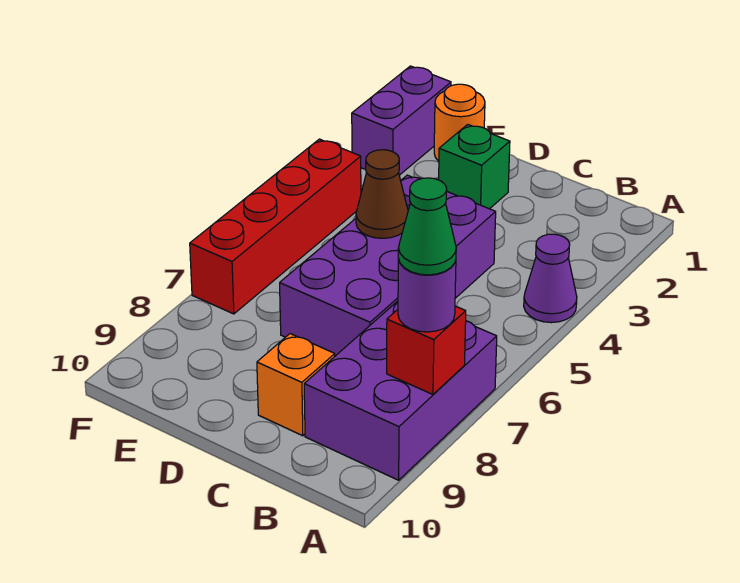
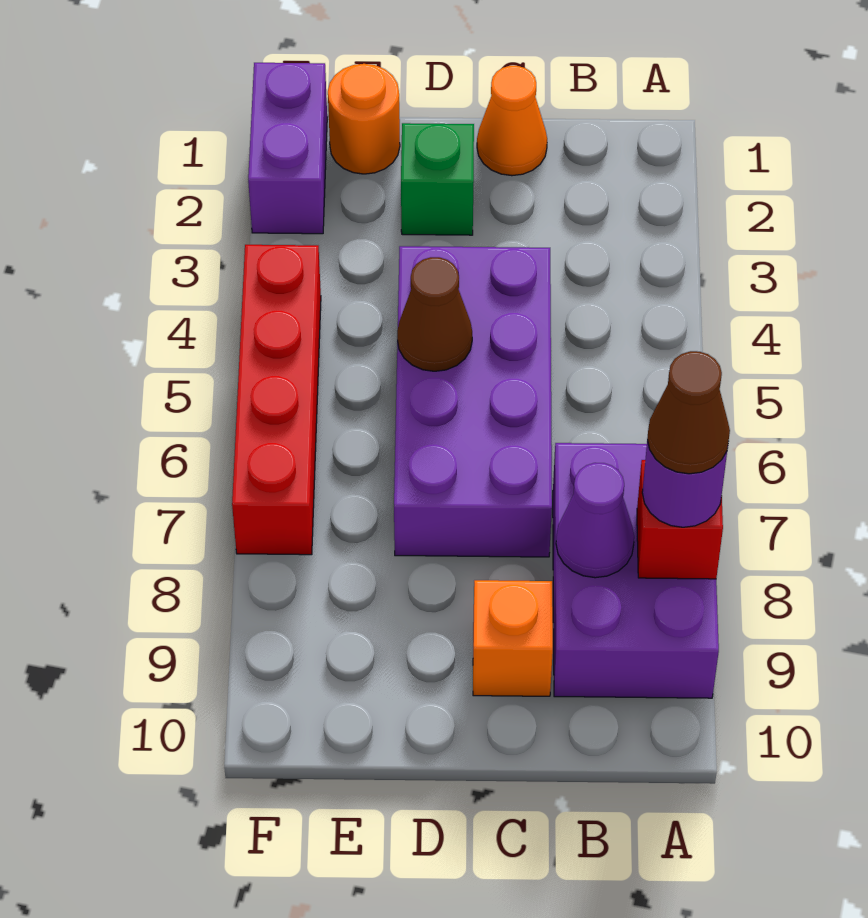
purple 1x1 cone [524,234,577,323] -> purple 1x1 cone moved to [556,463,634,578]
green 1x1 cone [398,178,456,275] -> brown 1x1 cone [647,351,730,474]
none -> orange 1x1 cone [477,66,547,176]

